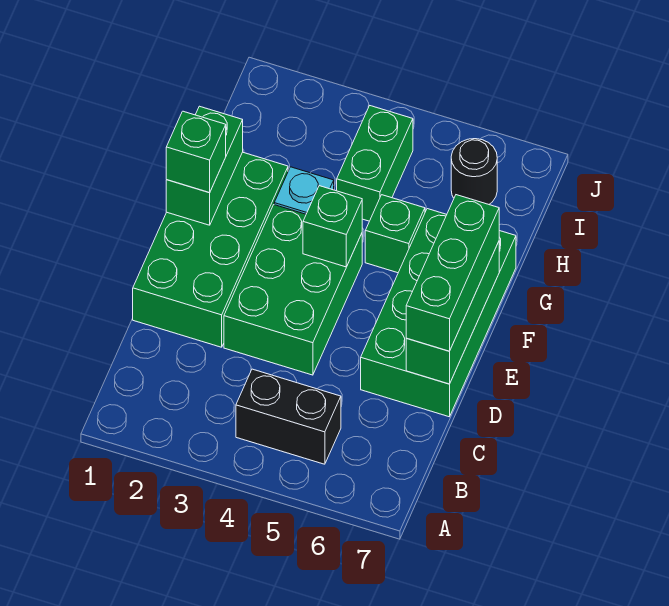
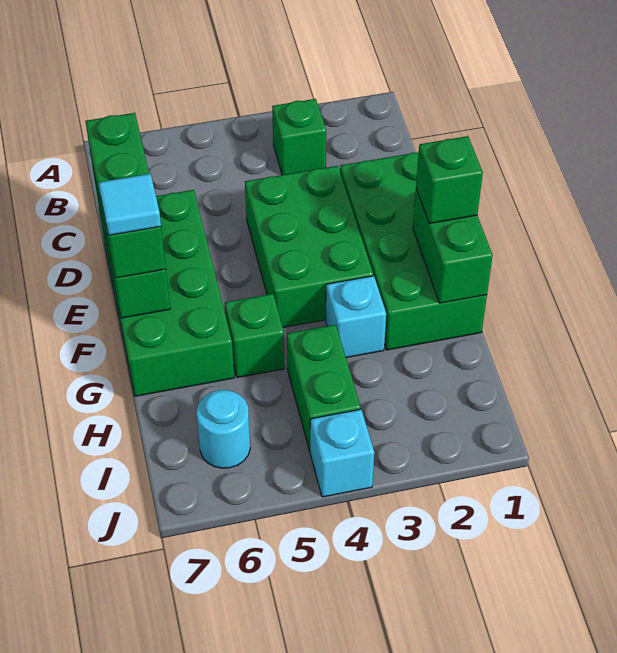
black 1x2 brick [236,369,341,464] -> none
green 1x1 brick [303,186,362,267] -> green 1x1 brick moved to [272,99,326,175]
none -> cyan 1x1 tile [99,174,161,235]
black 1x1 round brick [451,139,497,204] -> cyan 1x1 round brick [197,390,250,468]
none -> cyan 1x1 brick [310,409,374,497]

